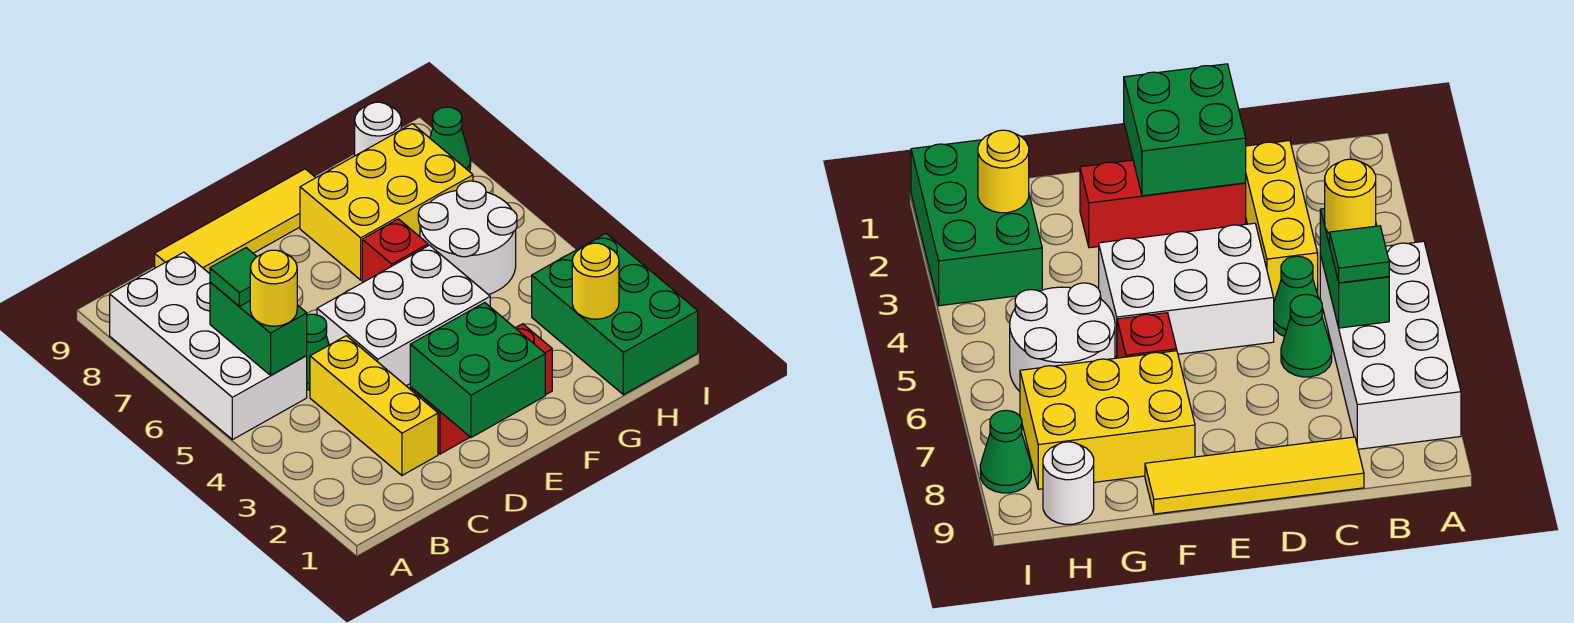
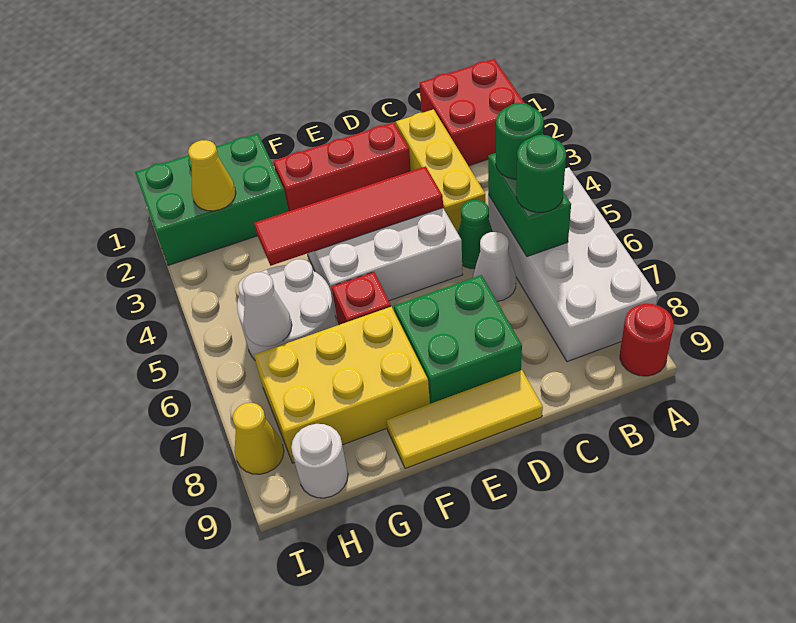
none -> red 2x2 brick [420,59,524,166]
none -> red 1x1 round brick [620,304,674,376]
yellow 1x1 round brick [250,250,297,326] -> green 1x1 round brick [496,103,544,179]
green 1x1 tile [210,248,257,306] -> green 1x1 round brick [516,135,566,212]
green 1x1 cone [1281,294,1332,377] -> white 1x1 cone [473,232,516,301]
yellow 1x4 tile [155,169,316,274] -> yellow 1x3 tile [386,370,543,469]
green 2x2 brick [410,303,545,438] -> green 2x2 brick moved to [394,275,522,404]
none -> red 1x4 tile [254,166,443,266]
green 2x3 brick [532,234,698,395] -> green 2x3 brick turned to [135,134,289,265]
yellow 1x1 round brick [572,243,619,319] -> yellow 1x1 cone [188,140,236,211]
none -> white 1x1 cone [242,272,292,346]
green 1x1 cone [430,107,471,172] -> yellow 1x1 cone [233,403,284,474]

